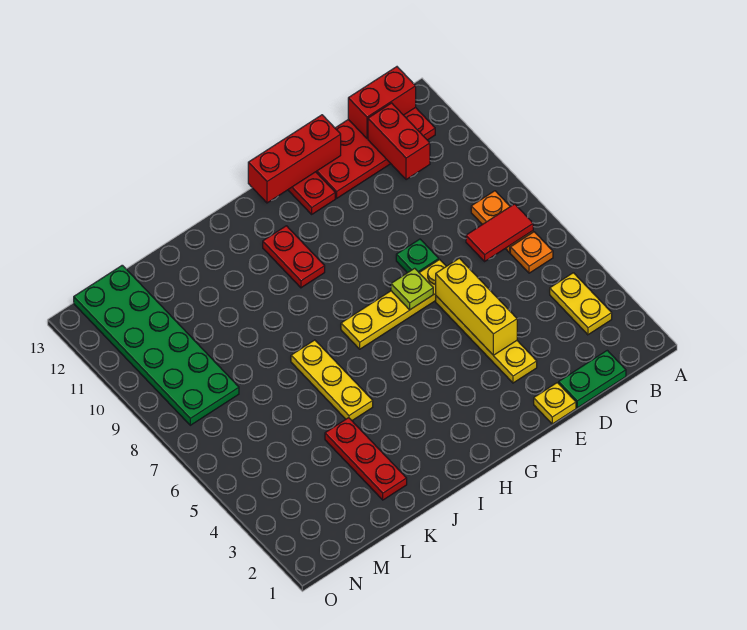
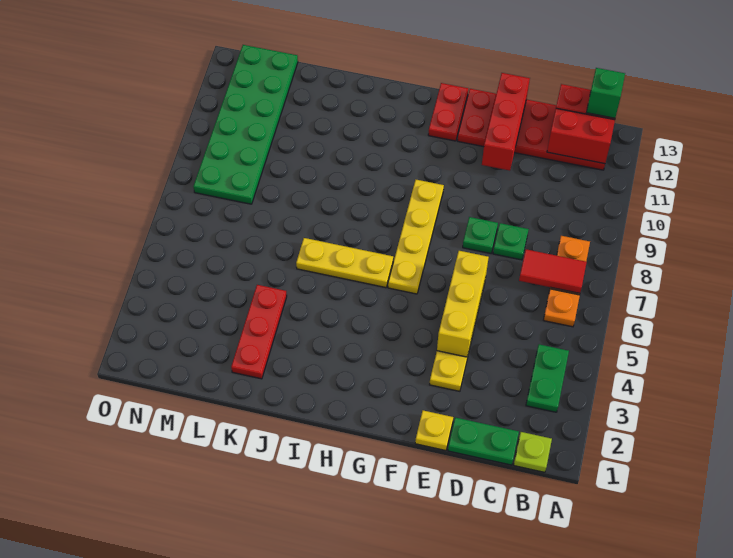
yellow 1x2 plate [550,273,612,335] -> green 1x2 plate [526,344,569,412]
none -> green 1x1 brick [587,68,625,118]
red 1x2 brick [368,103,430,180] -> red 1x2 brick turned to [547,108,615,164]
none -> green 1x1 plate [493,223,529,260]
yellow 1x4 plate [341,260,446,349] -> yellow 1x4 plate turned to [388,180,444,294]
red 1x3 brick [248,115,341,203] -> red 1x3 brick turned to [482,73,530,171]
lime 1x1 plate [391,268,433,310] -> lime 1x1 plate moved to [514,432,552,472]
red 1x2 plate [263,226,325,288] -> red 1x2 plate moved to [428,83,468,141]
yellow 1x3 plate [291,340,373,420] -> yellow 1x3 plate turned to [296,238,393,288]

